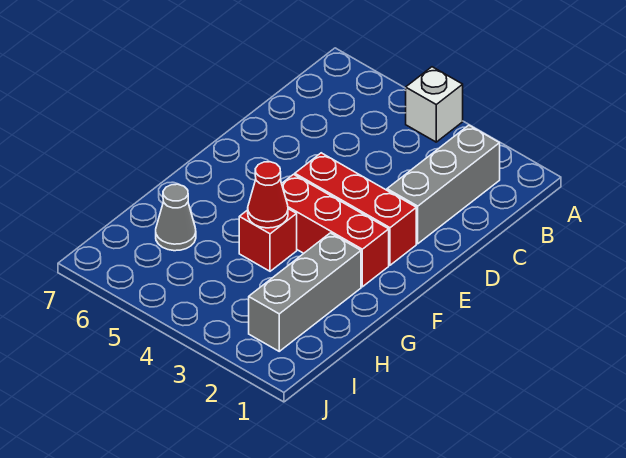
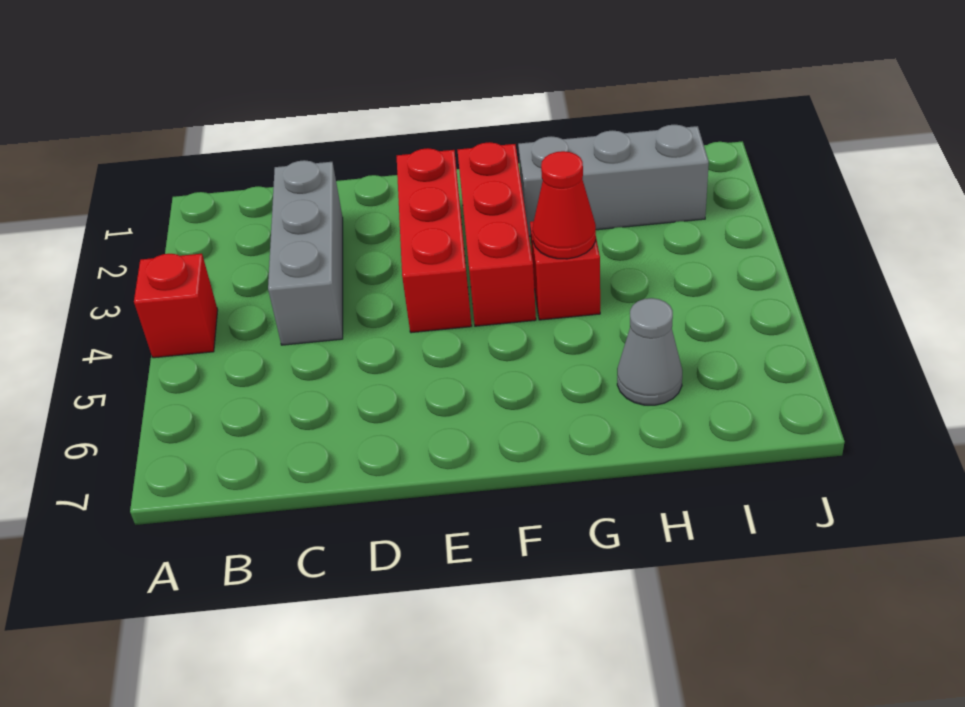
white 1x1 brick [406,67,463,142] -> red 1x1 brick [134,254,218,358]
grey 1x3 brick [387,125,500,244] -> grey 1x3 brick turned to [268,160,343,345]

